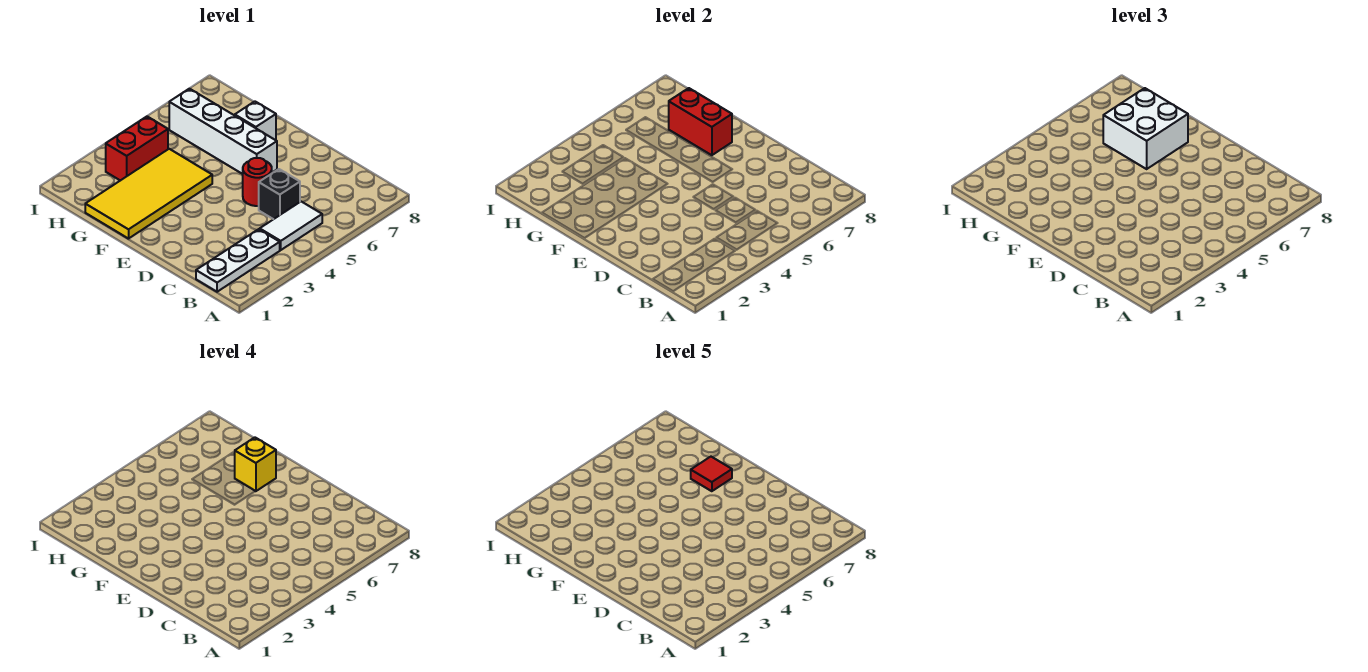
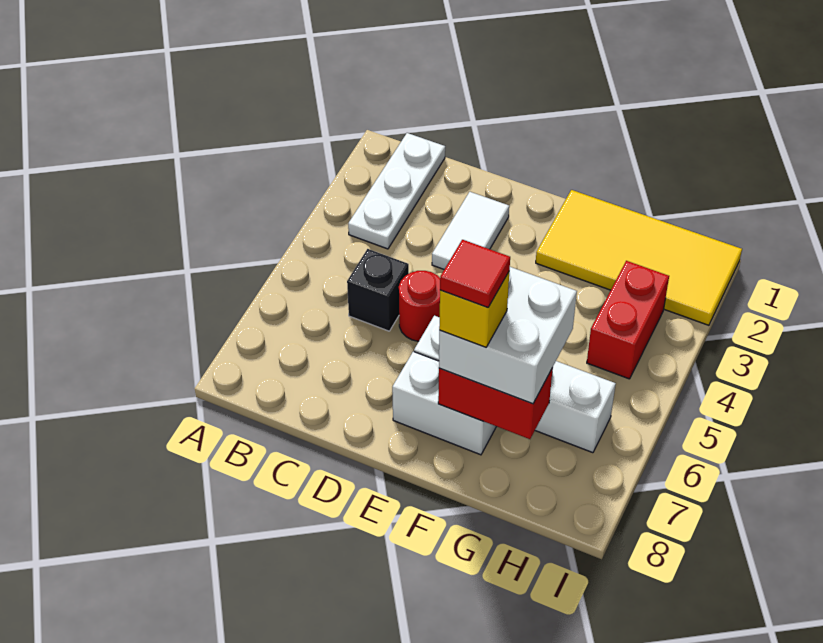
white 1x2 tile [260,202,322,250] -> white 1x2 tile moved to [432,192,509,269]
yellow 2x4 tile [85,149,212,239] -> yellow 2x4 tile turned to [536,190,742,325]
white 1x1 brick [235,102,276,140] -> white 1x2 brick [392,351,497,455]

